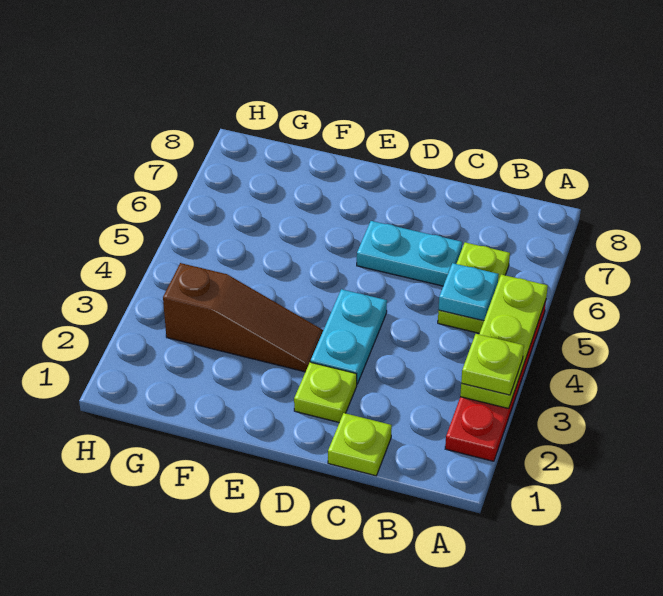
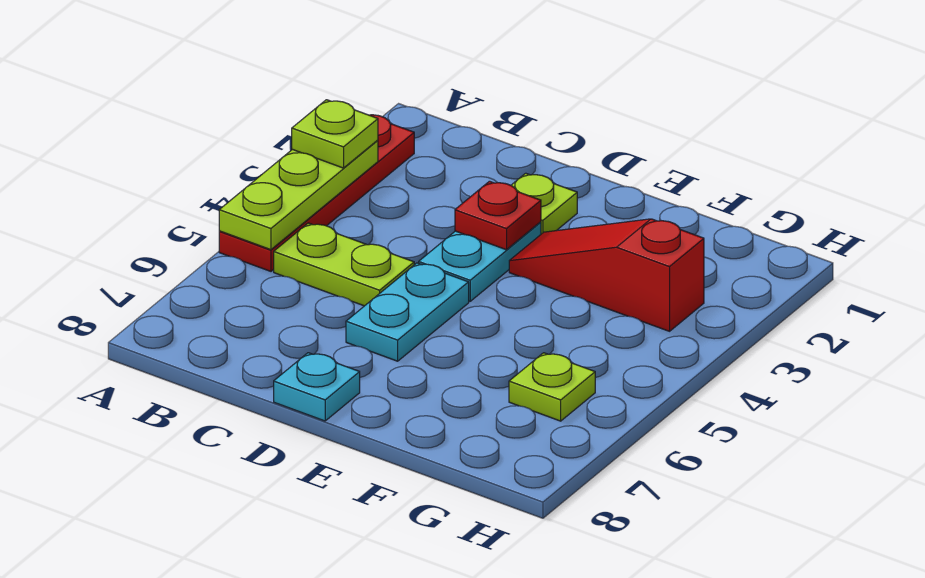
lime 1x2 plate [438,242,510,333] -> lime 1x2 plate turned to [274,223,414,306]
cyan 1x1 plate [438,263,499,321] -> cyan 1x1 plate moved to [274,353,360,421]
lime 1x1 plate [328,413,392,476] -> lime 1x1 plate moved to [509,353,595,421]
cyan 1x2 plate [357,221,462,286] -> cyan 1x2 plate turned to [346,263,469,361]
none -> red 1x1 plate [455,181,541,250]
brown 1x3 slope [163,263,323,372] -> red 1x3 slope [509,219,704,331]

